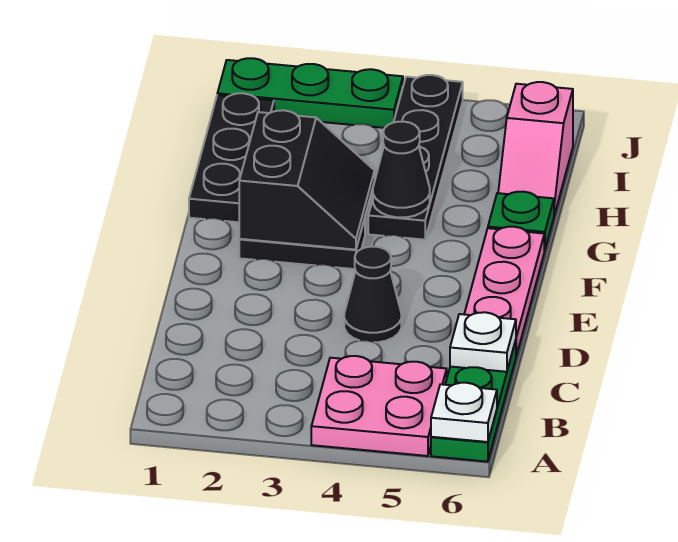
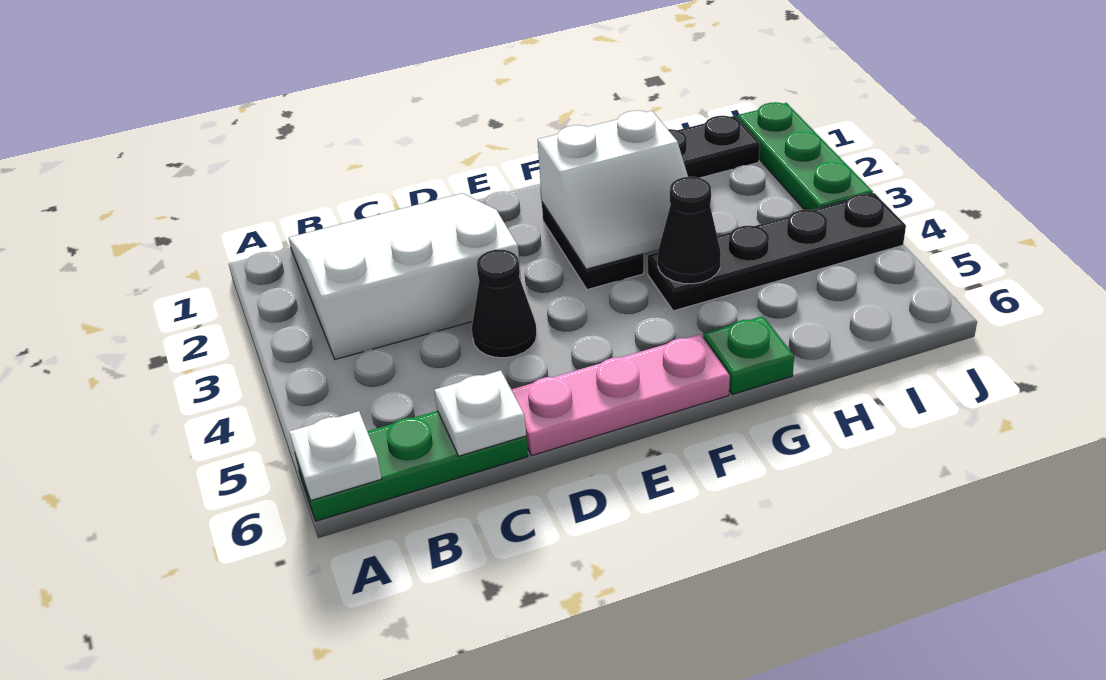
pink 2x2 plate [311,356,447,456] -> none
none -> white 3x3 slope [289,193,521,360]
black 2x2 slope [239,110,375,250] -> white 2x2 slope [538,110,688,269]
pink 1x2 slope [498,82,573,215] -> none

